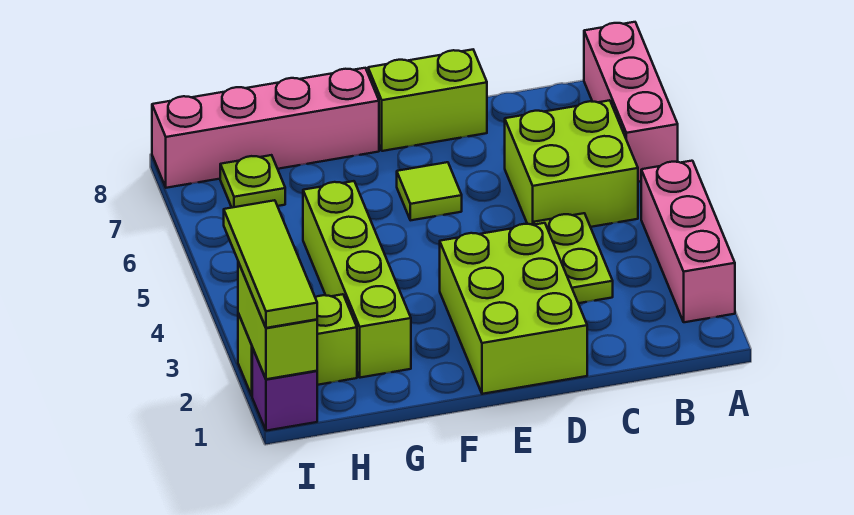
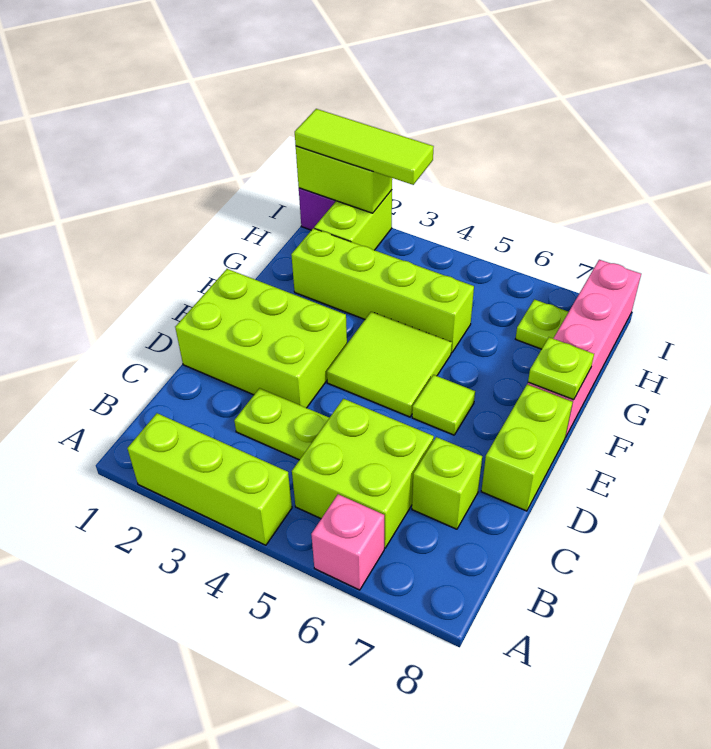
pink 1x3 brick [641,161,735,322] -> lime 1x3 brick [127,413,292,545]
pink 1x3 brick [584,22,678,182] -> pink 1x1 brick [311,494,384,590]
none -> lime 1x1 brick [412,437,482,529]
none -> lime 2x2 tile [327,312,452,417]
none -> lime 1x1 plate [528,337,594,400]

